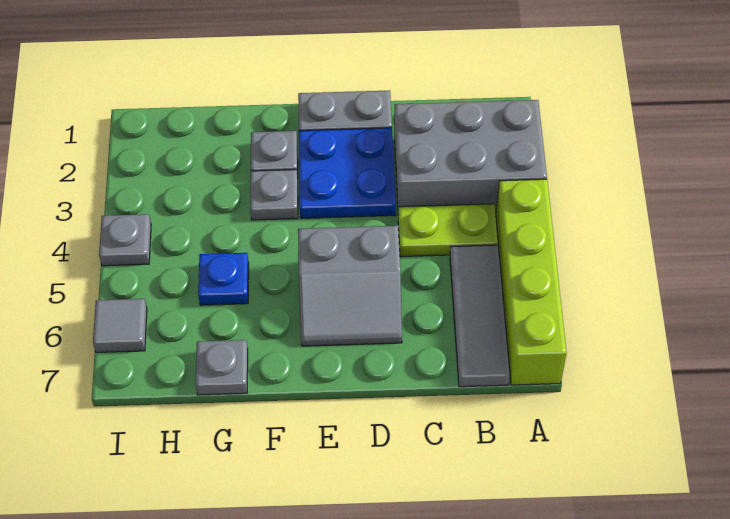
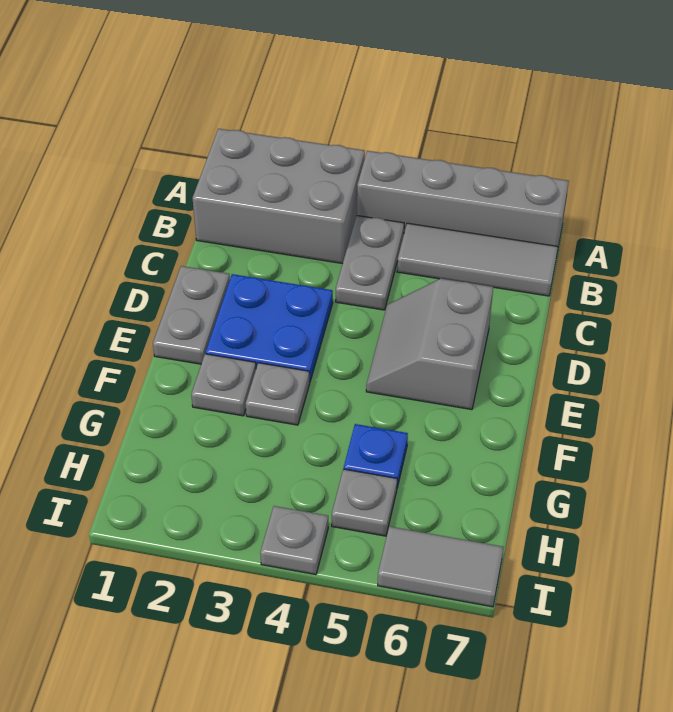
grey 2x3 brick [394,100,547,213] -> grey 2x3 brick turned to [193,129,365,264]
lime 1x4 brick [496,179,567,385] -> grey 1x4 brick [357,151,569,251]
lime 1x2 plate [398,204,498,257] -> grey 1x2 plate [336,216,404,310]
grey 2x2 slope [298,226,402,346] -> grey 2x2 slope turned to [366,279,493,410]
grey 1x1 plate [195,340,248,395] -> grey 1x1 plate moved to [332,469,397,536]
grey 1x1 tile [93,299,147,352] -> grey 1x2 tile [378,526,503,607]

